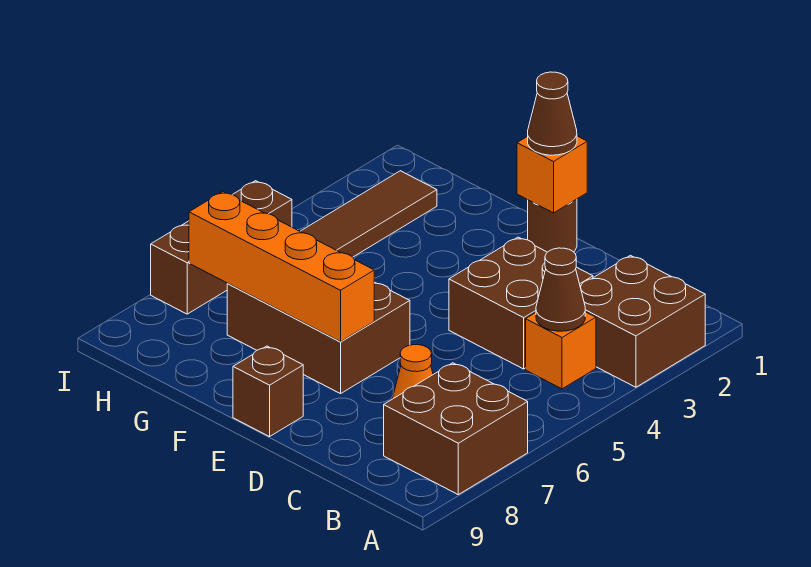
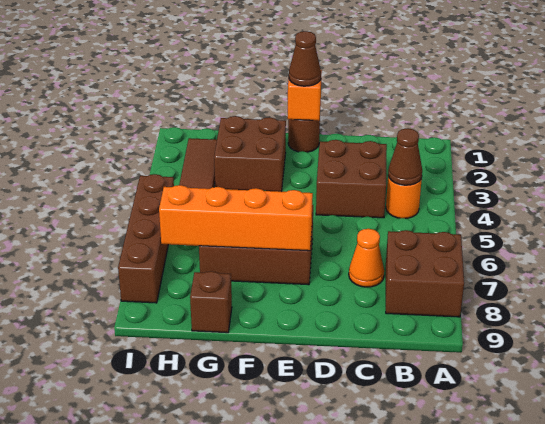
brown 2x2 brick [580,255,705,387] -> brown 2x2 brick moved to [214,116,286,192]
orange 1x1 brick [526,312,596,389] -> orange 1x1 round brick [386,176,422,218]
brown 1x1 brick [233,346,303,437] -> brown 1x1 brick moved to [190,271,232,333]
brown 1x3 brick [151,181,292,314] -> brown 1x4 brick [118,174,174,303]

